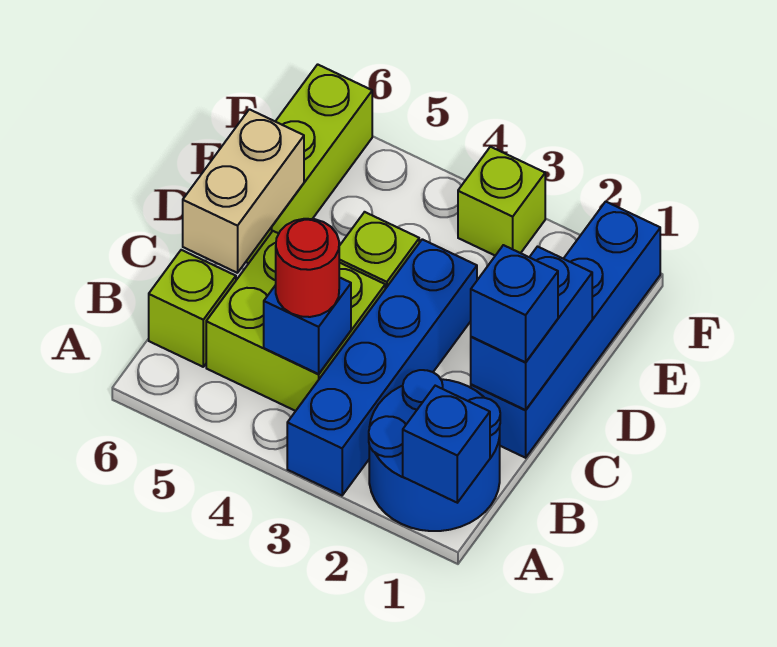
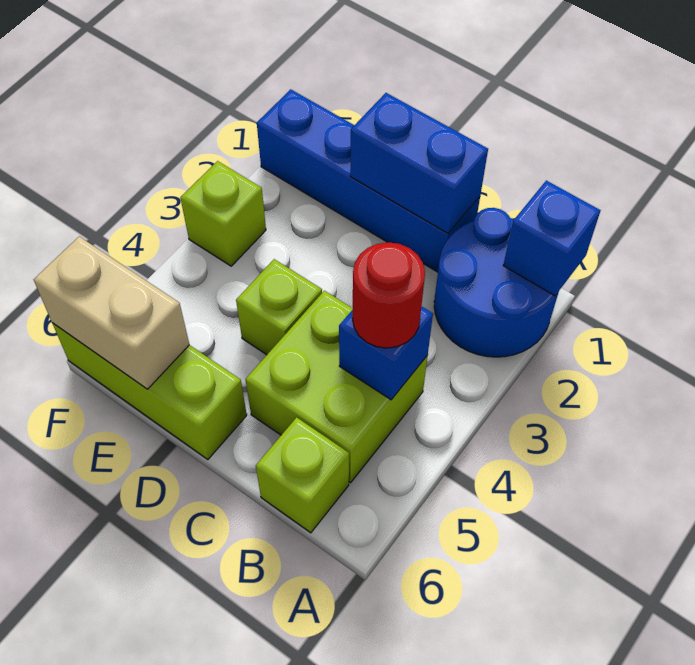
blue 1x4 brick [287,239,477,495] -> none
blue 1x1 brick [471,245,558,362] -> none
tan 1x2 brick [183,109,304,273] -> tan 1x2 brick moved to [34,236,189,389]

